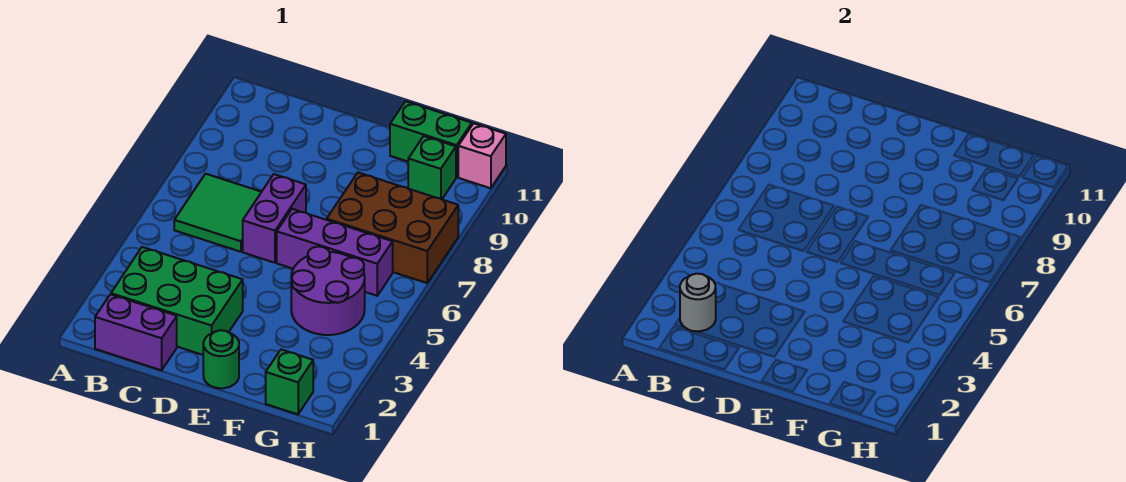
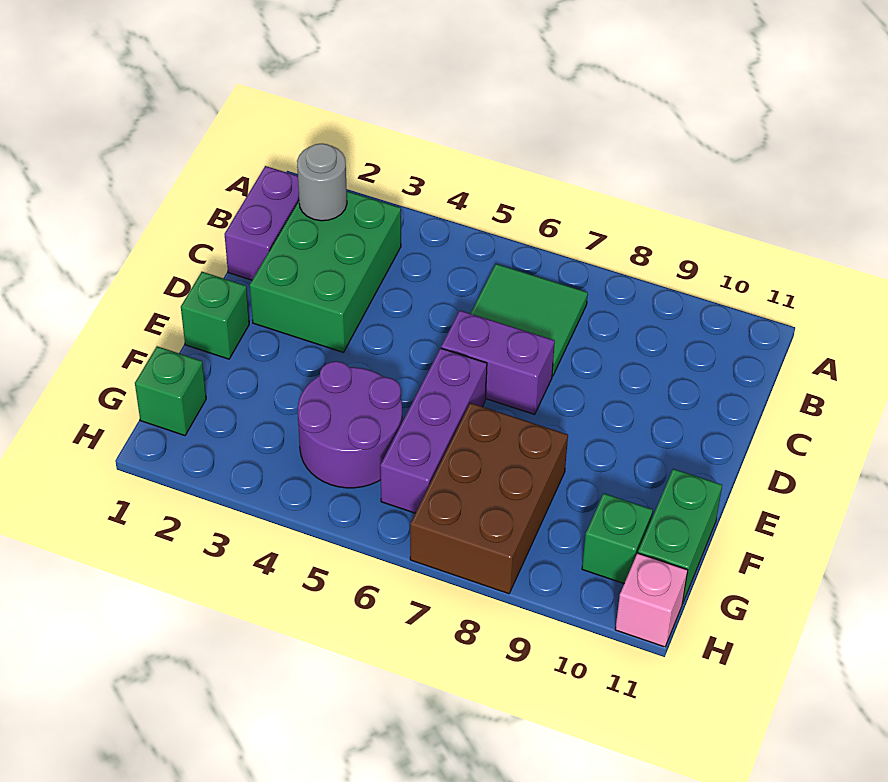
green 1x1 round brick [203,330,239,388] -> green 1x1 brick [181,272,249,359]

